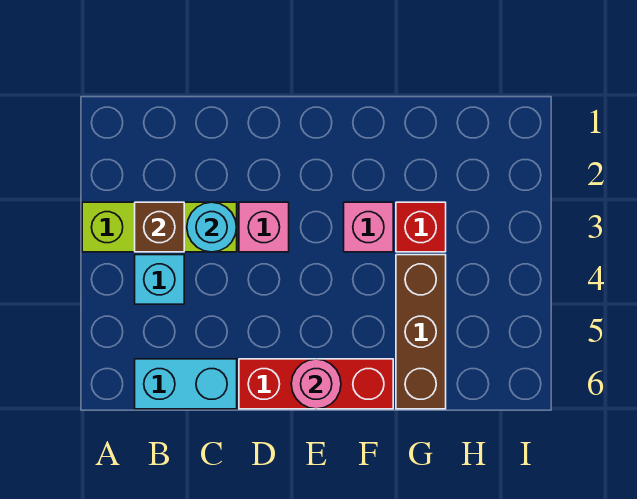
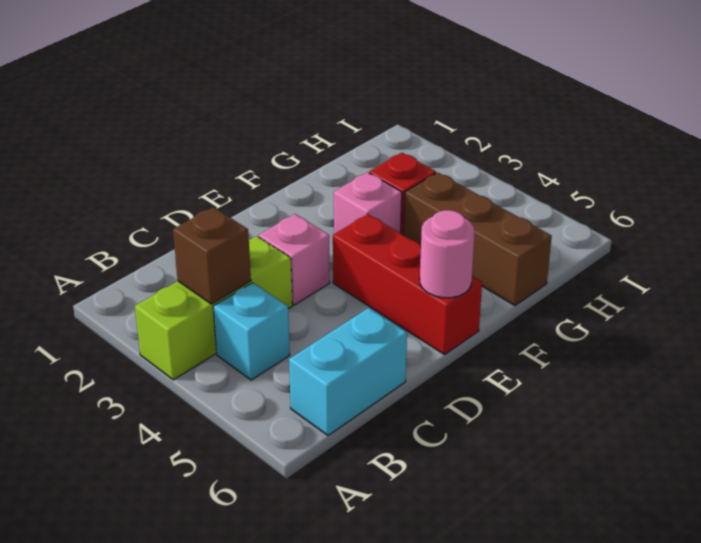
cyan 1x1 round brick [187,202,237,252] -> none
red 1x3 brick [239,359,393,409] -> red 1x3 brick turned to [333,214,482,354]

